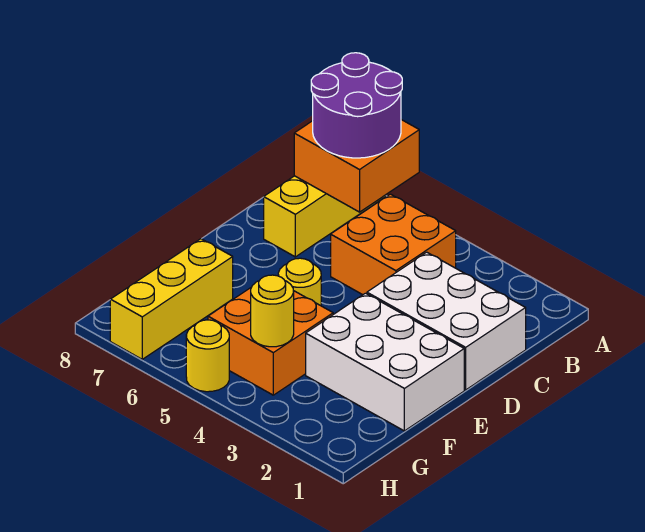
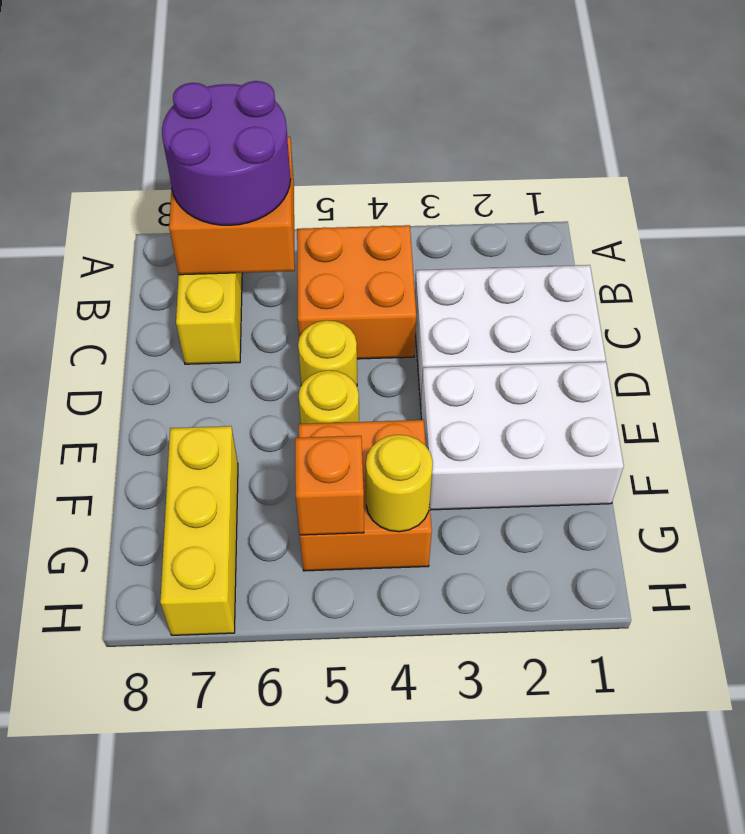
none -> orange 1x1 brick [295,436,364,535]
yellow 1x1 round brick [186,320,229,392] -> yellow 1x1 round brick moved to [298,320,357,386]

